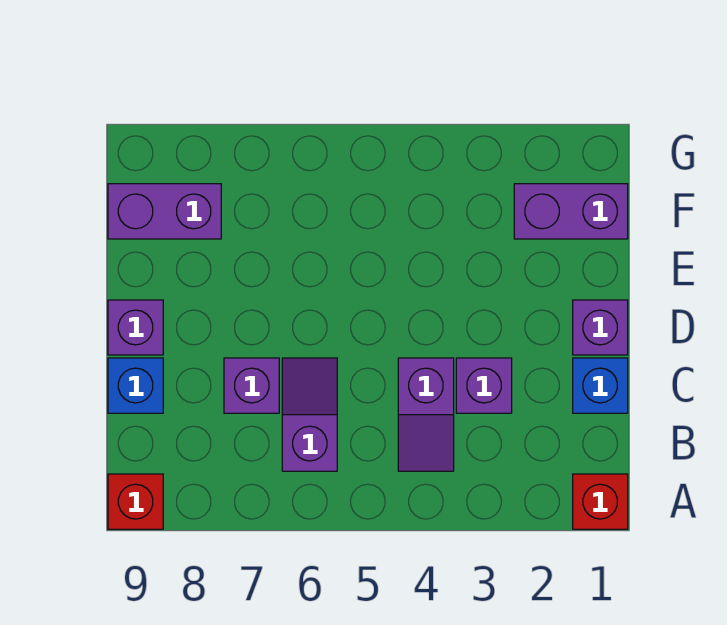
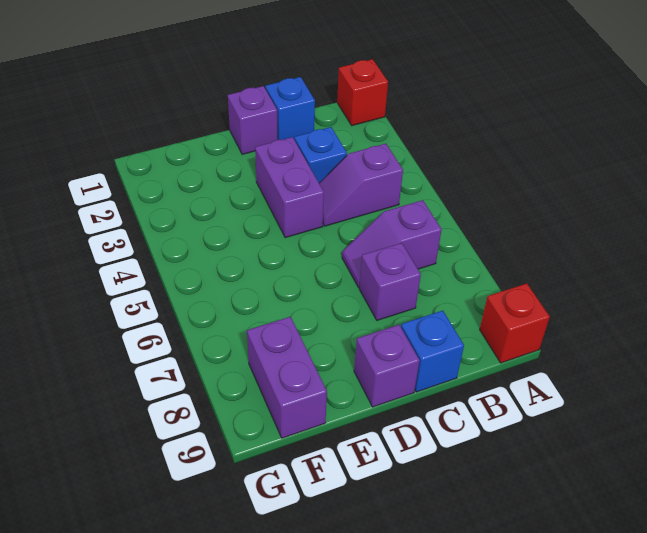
purple 1x2 slope [398,358,454,471] -> purple 1x2 slope turned to [319,144,403,226]
purple 1x1 brick [456,358,512,413] -> blue 1x1 brick [295,127,347,183]
purple 1x2 brick [514,184,628,239] -> purple 1x2 brick moved to [255,137,324,238]

